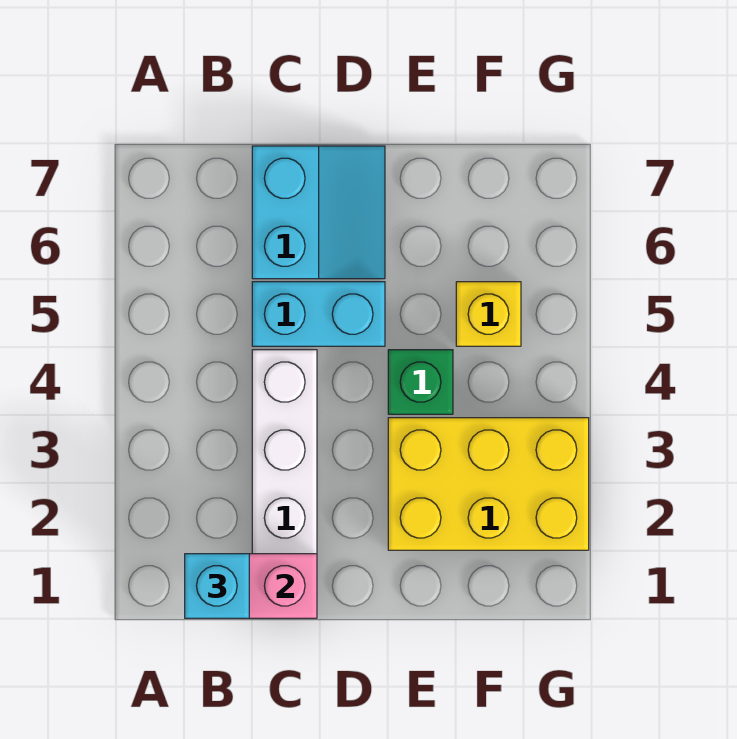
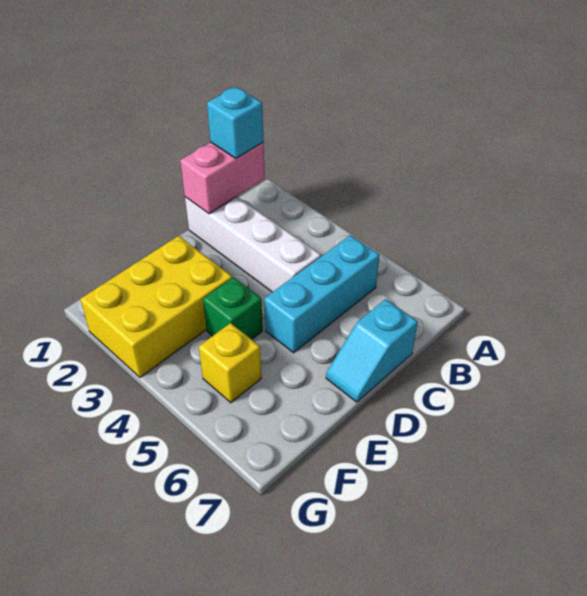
cyan 1x2 brick [252,282,385,346] -> cyan 1x3 brick [264,235,379,353]
cyan 2x2 slope [252,146,385,279] -> cyan 1x2 slope [326,299,418,402]

